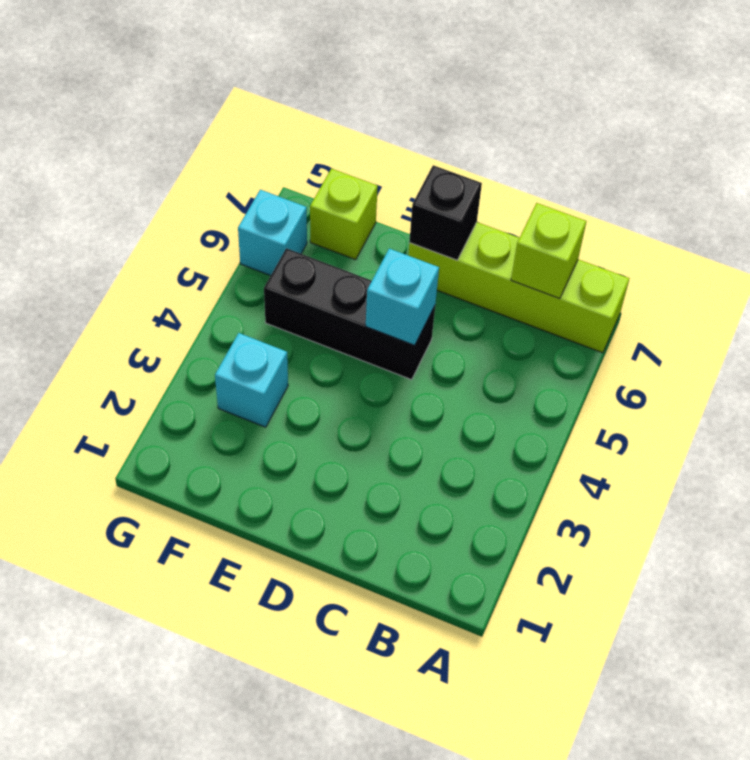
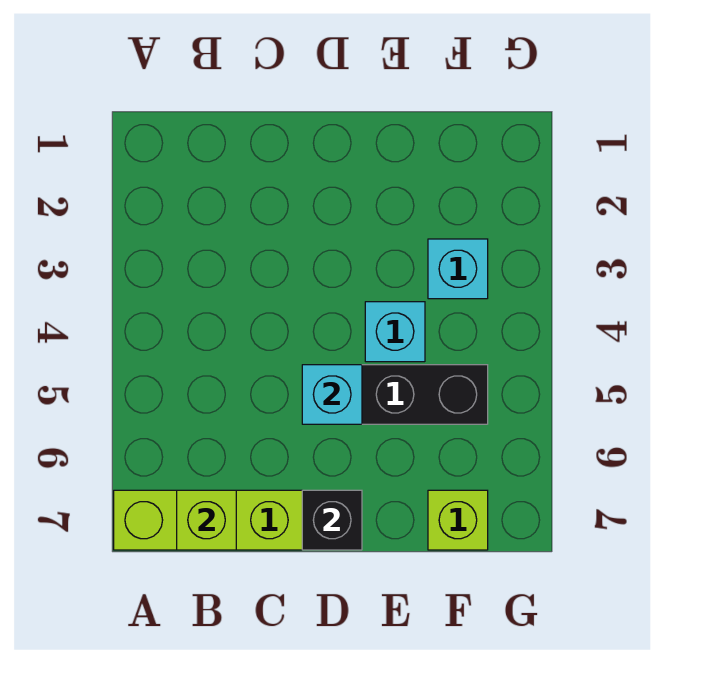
cyan 1x1 brick [238,190,307,276] -> cyan 1x1 brick moved to [365,302,425,362]

